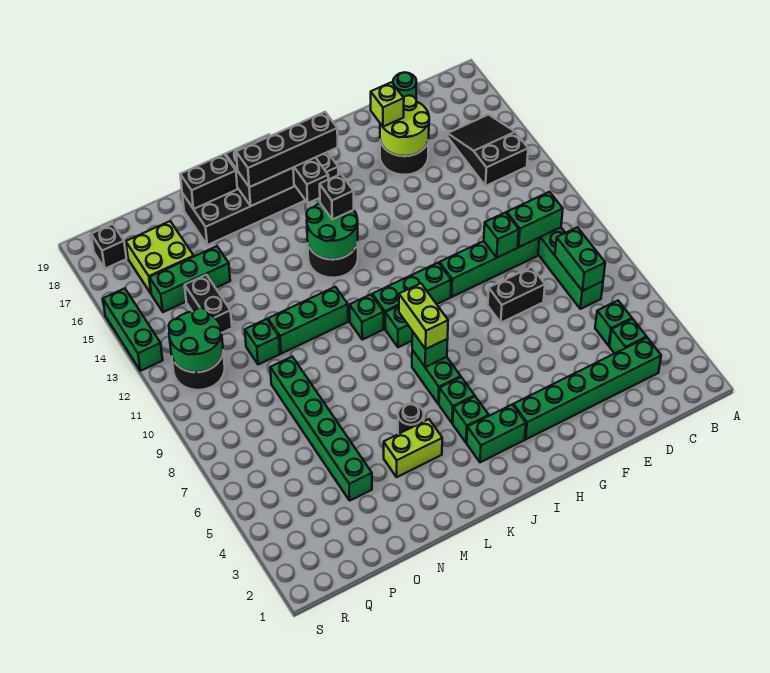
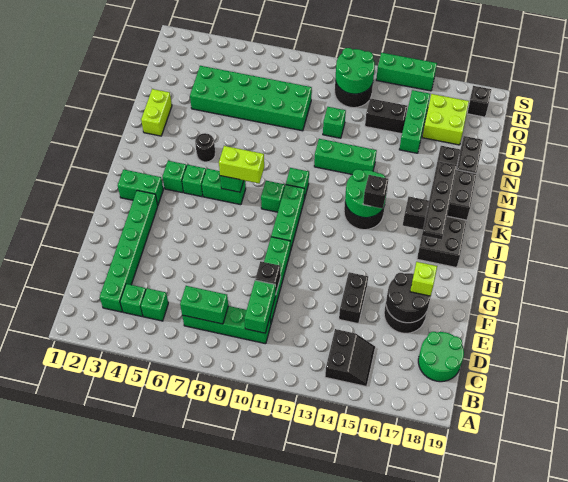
black 2x3 slope [447,115,528,186] -> black 2x2 slope [325,329,375,387]
green 1x1 round brick [393,72,417,98] -> green 2x2 round brick [418,332,464,382]
black 1x2 brick [488,267,545,323] -> black 1x2 brick moved to [339,272,368,324]
green 1x1 brick [484,212,519,257] -> black 1x1 brick [255,261,281,295]
lime 2x2 round brick [380,95,429,156] -> black 2x2 round brick [386,273,431,323]
green 1x2 brick [467,405,526,462] -> green 1x2 brick turned to [118,170,163,205]
black 1x4 brick [236,112,338,187] -> black 1x4 plate [422,161,457,240]
lime 1x2 brick [384,419,442,477] -> lime 1x2 brick moved to [141,89,172,136]
green 1x3 brick [268,287,348,354] -> green 1x3 brick turned to [314,139,377,175]
green 1x6 brick [270,357,372,500] -> green 2x6 brick [190,66,312,131]

